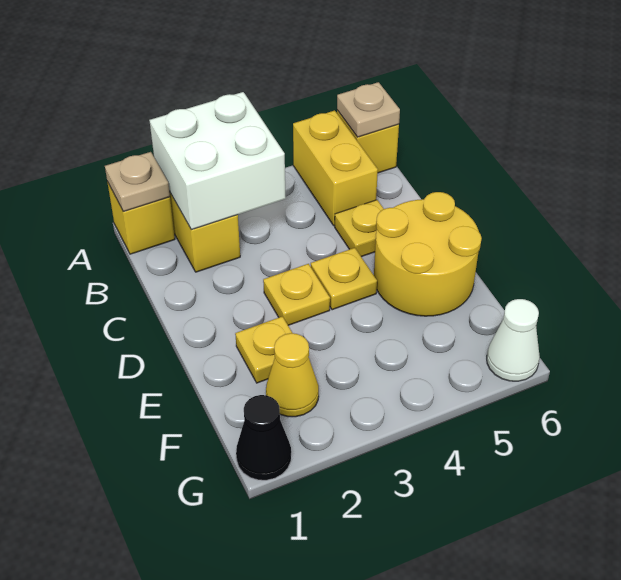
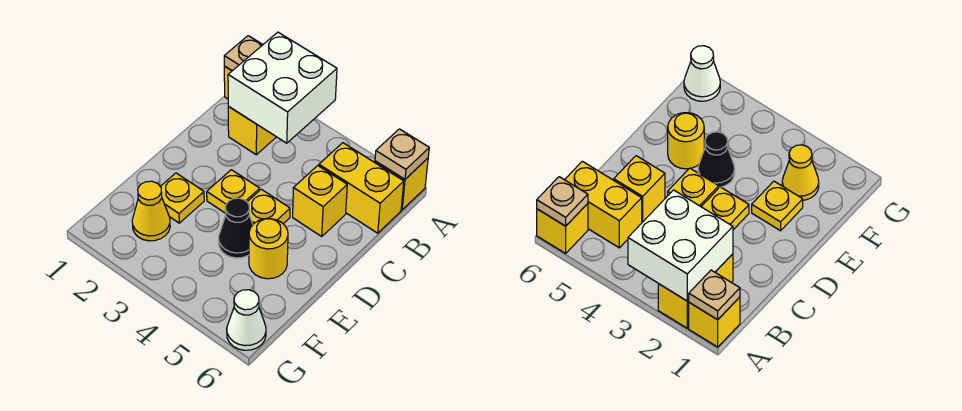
yellow 1x2 brick [293,110,378,226] -> yellow 1x2 brick turned to [319,143,404,233]
yellow 1x1 plate [335,200,384,257] -> yellow 1x1 brick [293,166,347,236]
yellow 2x2 round brick [374,192,482,316] -> yellow 1x1 round brick [249,219,288,279]
black 1x1 cone [236,395,291,480] -> black 1x1 cone moved to [219,198,253,258]

